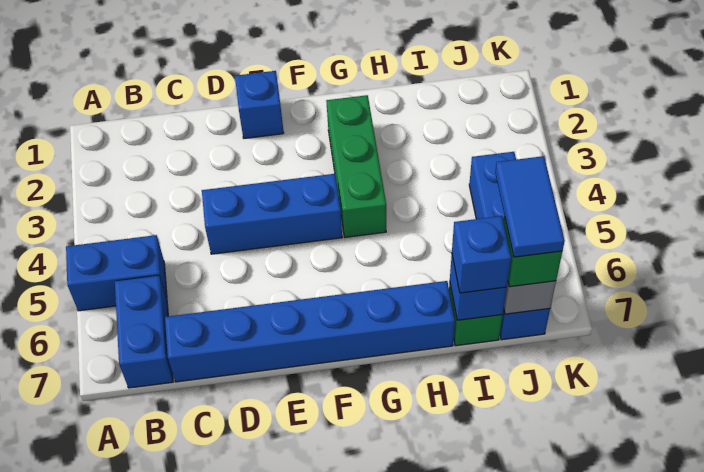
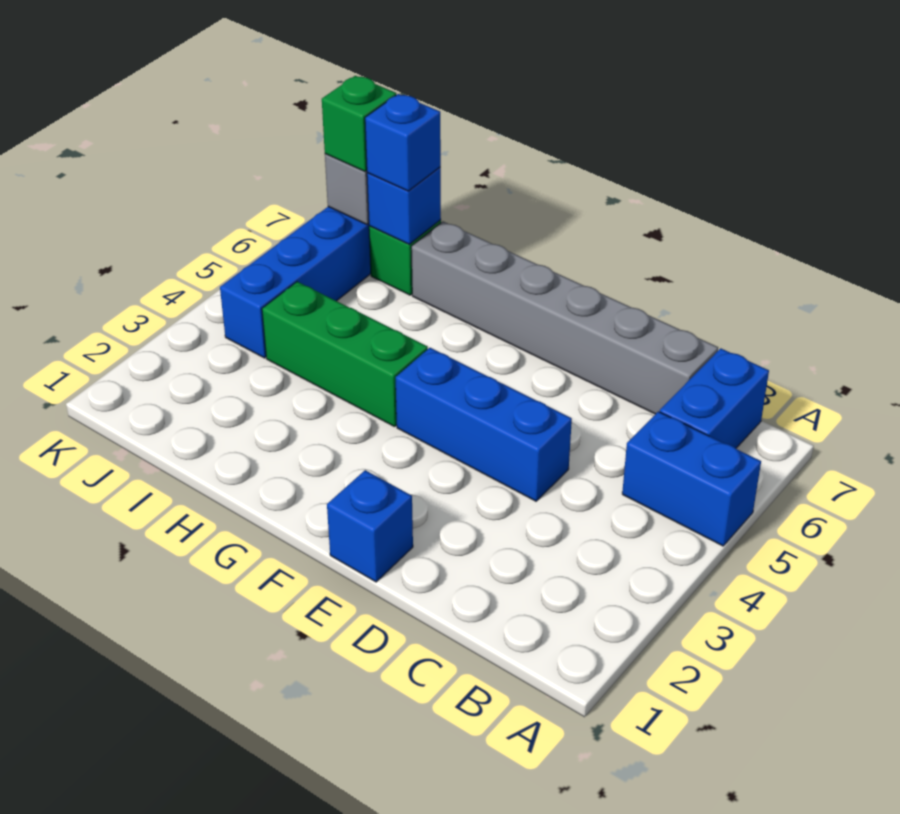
blue 1x6 brick [165,281,455,382] -> grey 1x6 brick [411,221,718,414]
green 1x3 brick [326,95,386,237] -> green 1x3 brick turned to [262,282,428,427]
blue 1x2 tile [495,156,565,257] -> none

